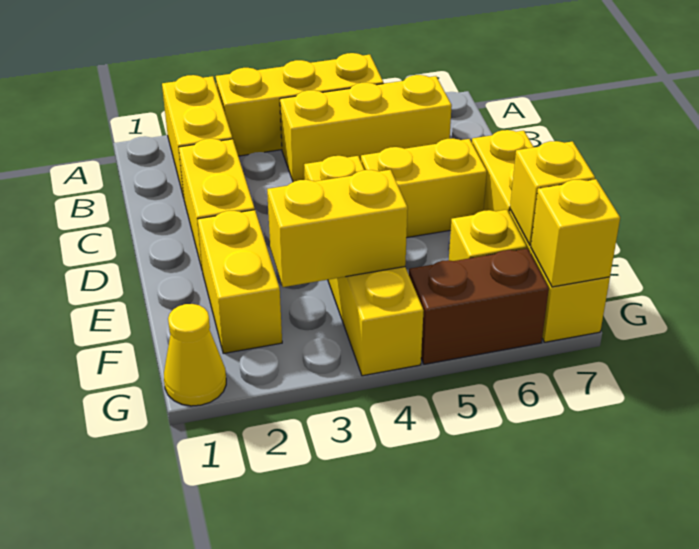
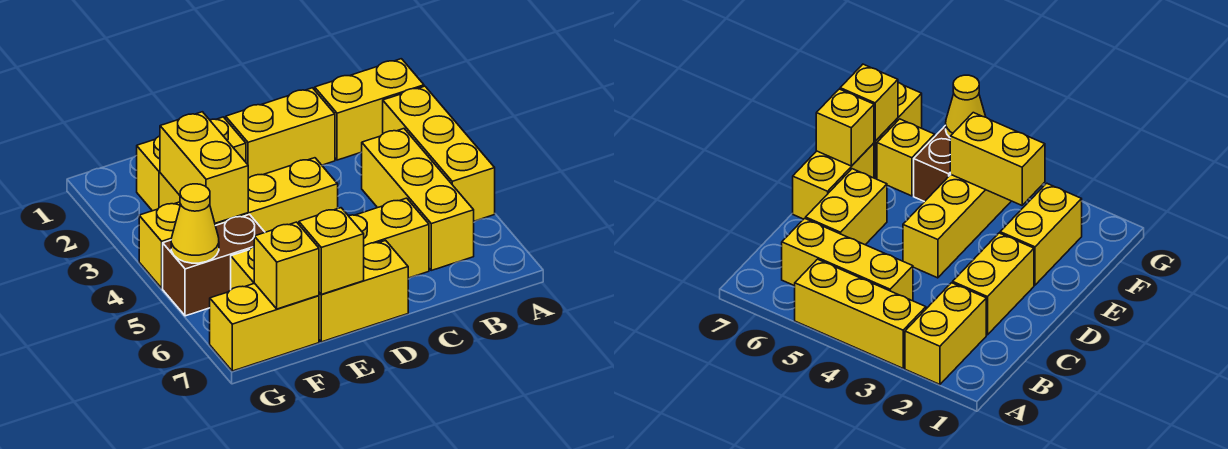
yellow 1x2 brick [361,138,487,238] -> yellow 1x2 brick turned to [348,198,429,278]
yellow 1x1 cone [164,304,226,406] -> yellow 1x1 cone moved to [171,184,219,263]
brown 1x2 brick [409,249,549,364] -> brown 1x2 brick turned to [163,214,265,316]
yellow 1x1 brick [531,179,620,287] -> yellow 1x1 brick moved to [299,208,364,294]

